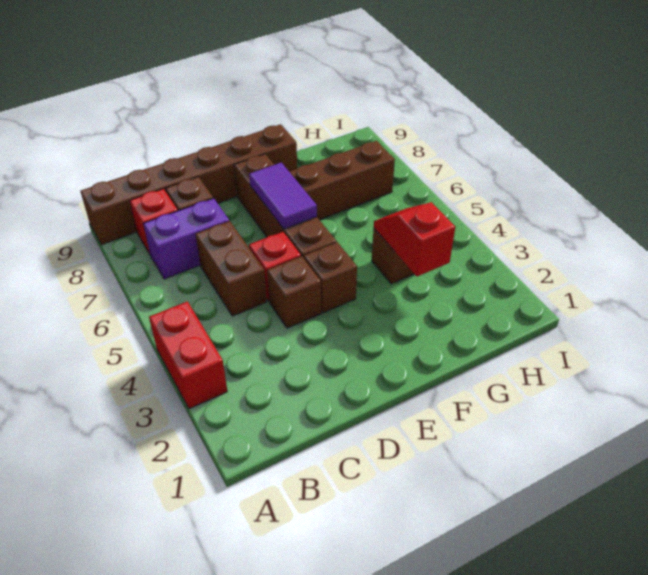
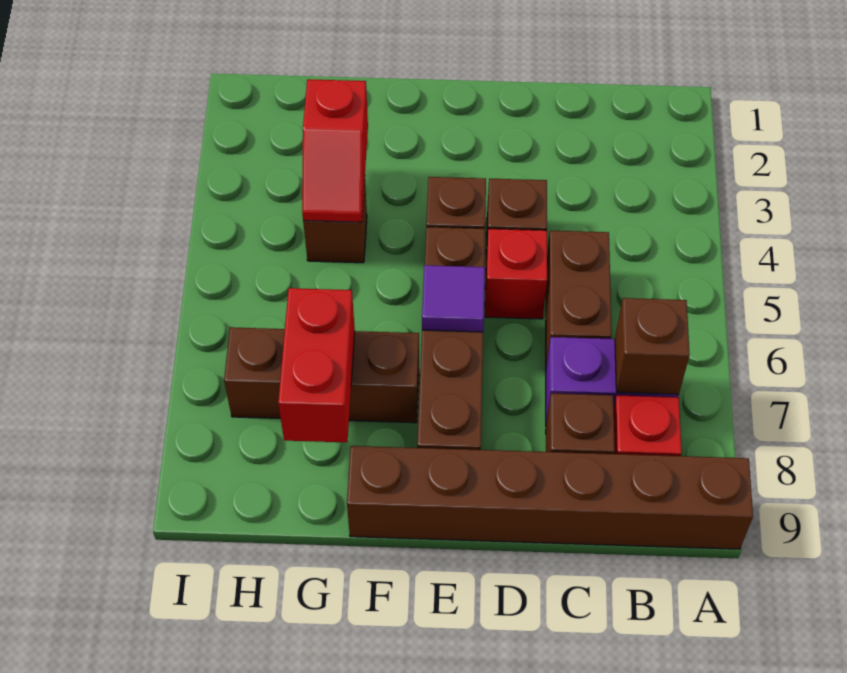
red 1x2 brick [149,302,227,409] -> red 1x2 brick moved to [278,288,355,443]
none -> brown 1x1 brick [615,298,690,395]
purple 1x2 tile [249,163,317,229] -> purple 1x1 tile [422,265,485,332]

